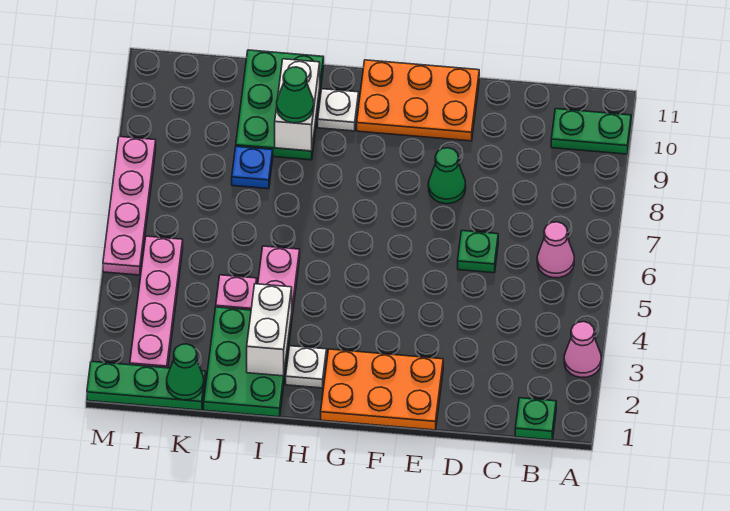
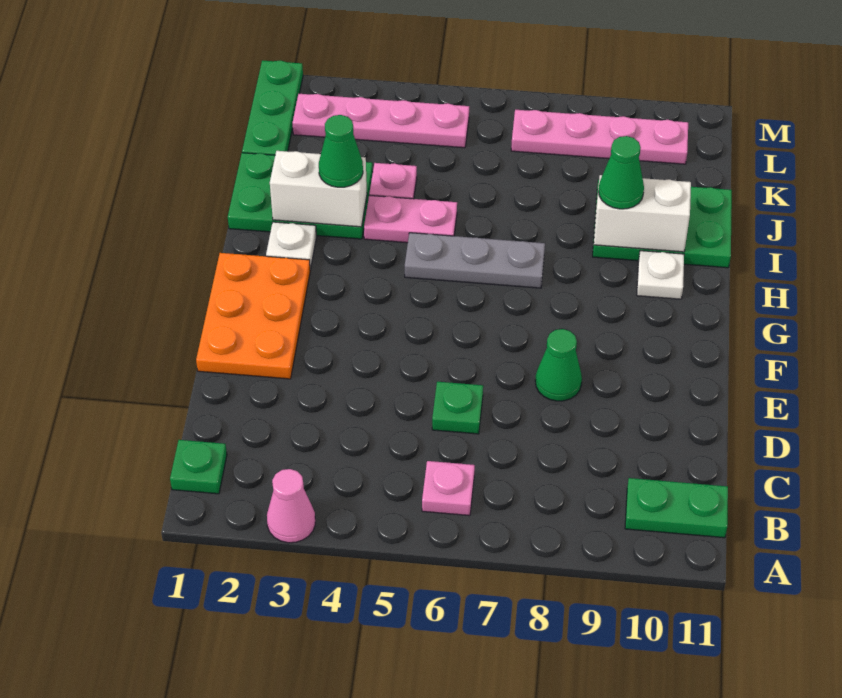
green 1x2 plate [551,109,631,154] -> green 1x2 plate turned to [625,478,728,538]
pink 1x1 cone [537,222,574,278] -> pink 1x1 plate [422,461,475,516]
orange 2x3 plate [357,60,479,141] -> none
none -> grey 1x3 plate [405,233,545,288]
blue 1x1 plate [232,146,273,189] -> none
green 1x1 cone [167,344,204,400] -> green 1x1 cone moved to [319,115,363,187]
pink 1x4 plate [103,137,156,275] -> pink 1x4 plate moved to [511,110,688,164]

